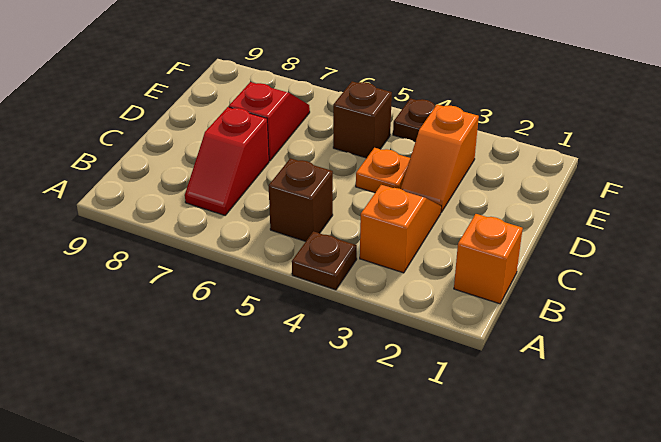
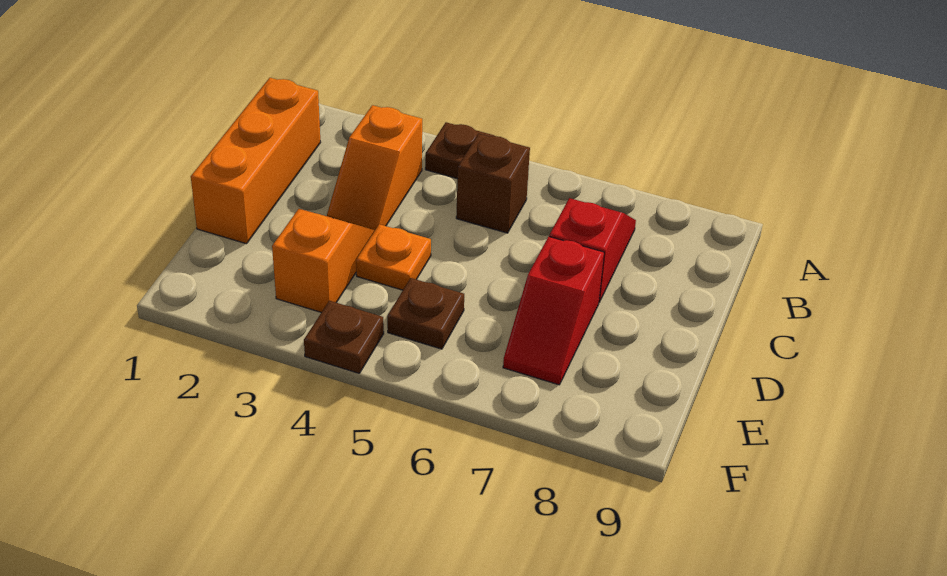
orange 1x1 brick [454,214,523,304] -> orange 1x3 brick [191,78,321,244]
brown 1x1 brick [333,81,392,158] -> brown 1x1 plate [387,278,464,349]

